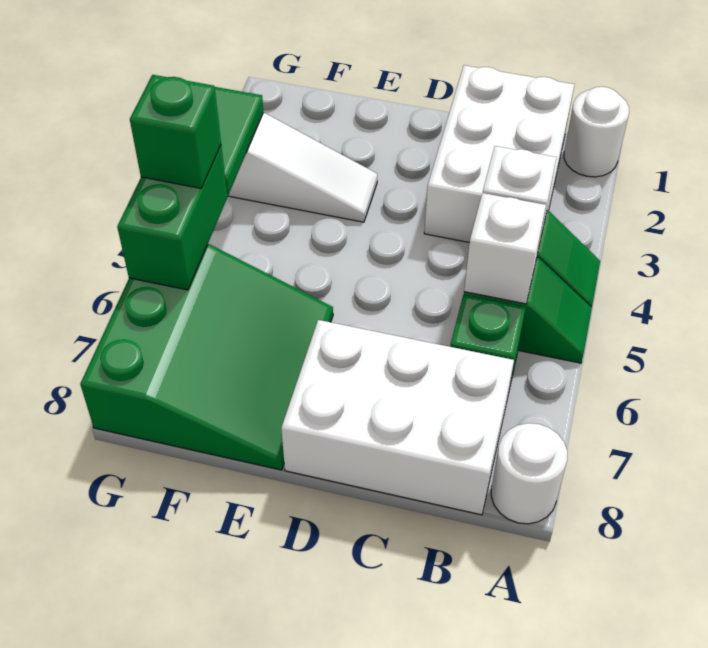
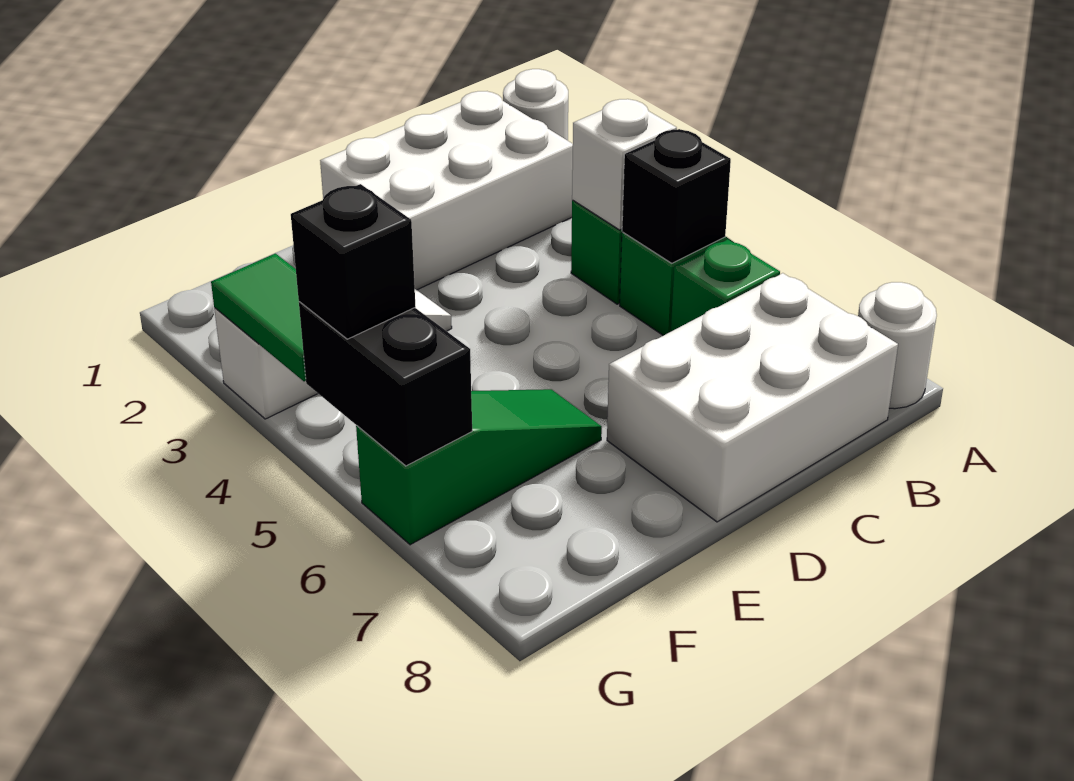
white 2x3 brick [424,65,574,243] -> white 2x3 brick turned to [320,91,573,290]
white 1x1 brick [464,193,546,304] -> black 1x1 brick [622,129,731,263]
green 3x3 slope [80,244,333,470] -> green 1x3 slope [356,389,602,545]
green 1x2 brick [117,146,227,290] -> black 1x2 brick [299,302,472,466]
green 1x1 brick [130,75,221,188] -> black 1x1 brick [291,184,416,339]

